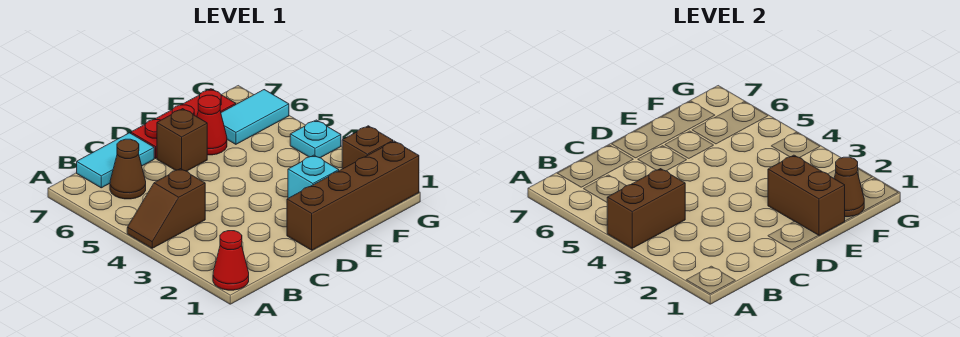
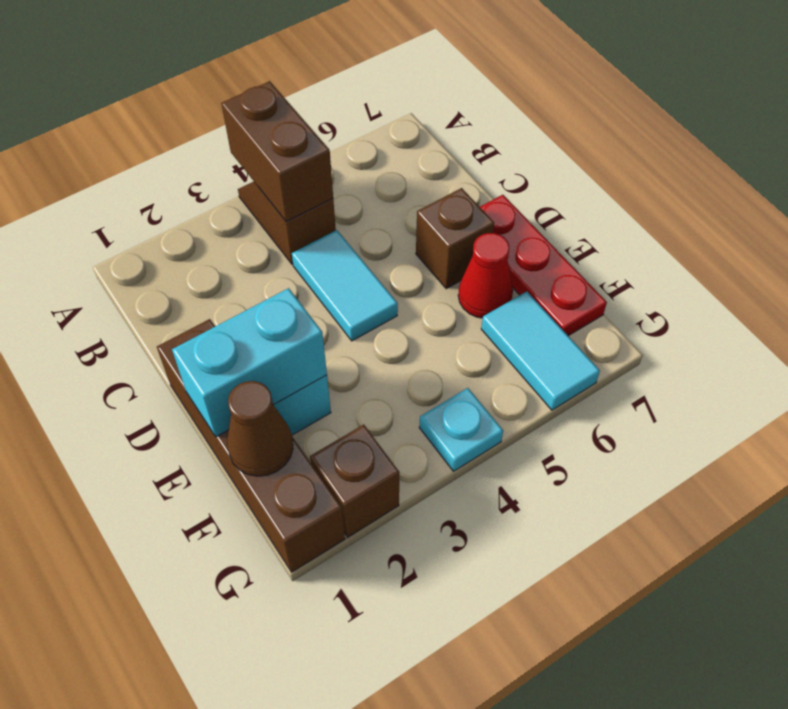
red 1x1 cone [213,231,249,290] -> none
brown 1x1 cone [110,139,146,199] -> none
cyan 1x2 tile [77,133,154,188] -> cyan 1x2 tile moved to [292,230,398,341]
brown 1x2 brick [768,155,845,236] -> cyan 1x2 brick [172,288,327,437]

